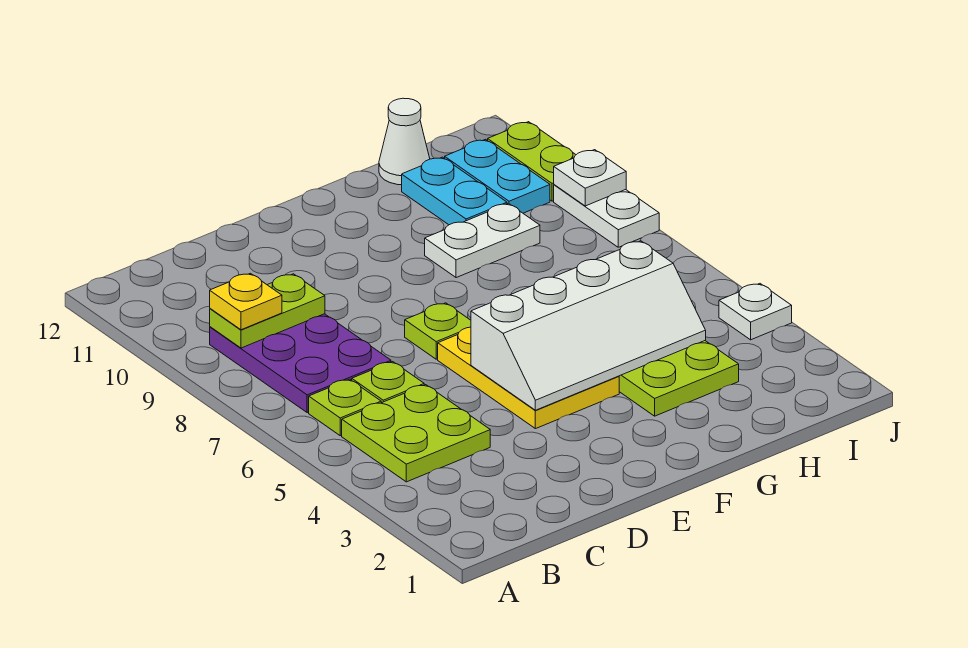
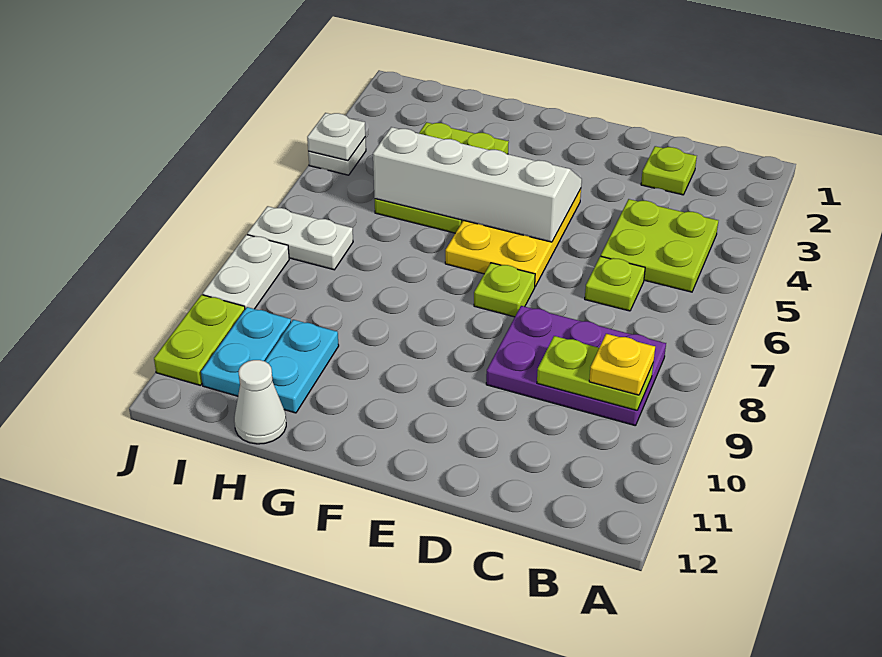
lime 1x1 plate [309,379,381,436] -> lime 1x1 plate moved to [641,146,697,195]
purple 2x3 plate [210,314,391,413] -> purple 2x3 plate turned to [486,306,666,426]
white 1x2 plate [425,203,540,278] -> white 1x2 plate moved to [247,206,353,270]
white 1x1 plate [554,150,626,206] -> white 1x1 plate moved to [307,113,365,161]

